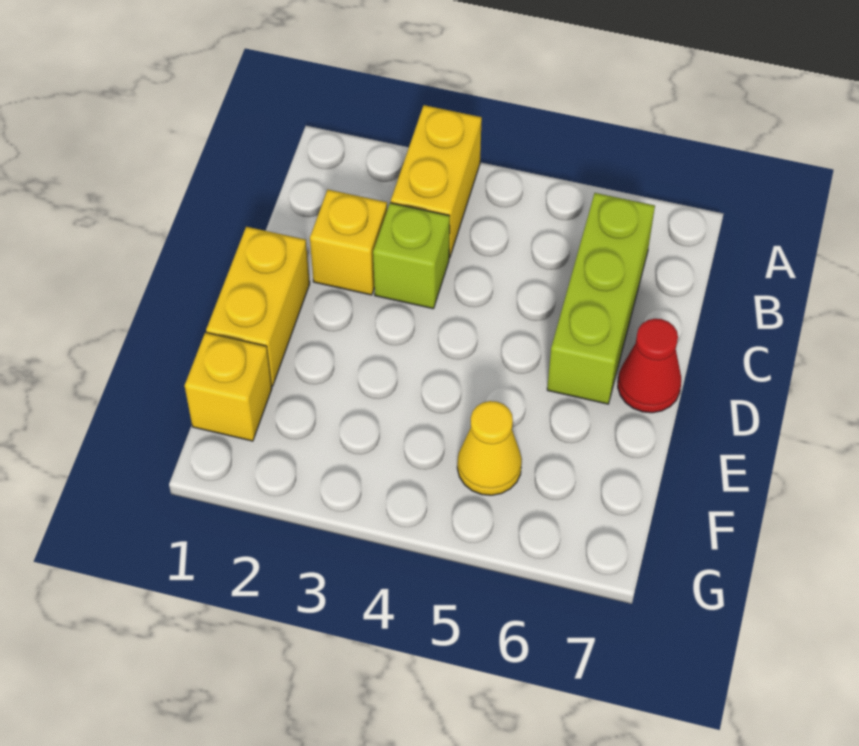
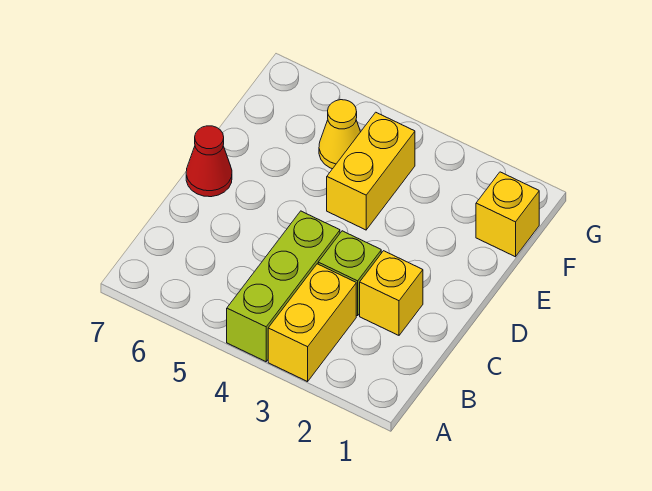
lime 1x3 brick [547,193,655,404] -> lime 1x3 brick moved to [227,211,340,362]
yellow 1x2 brick [206,227,310,386] -> yellow 1x2 brick moved to [327,112,415,230]

